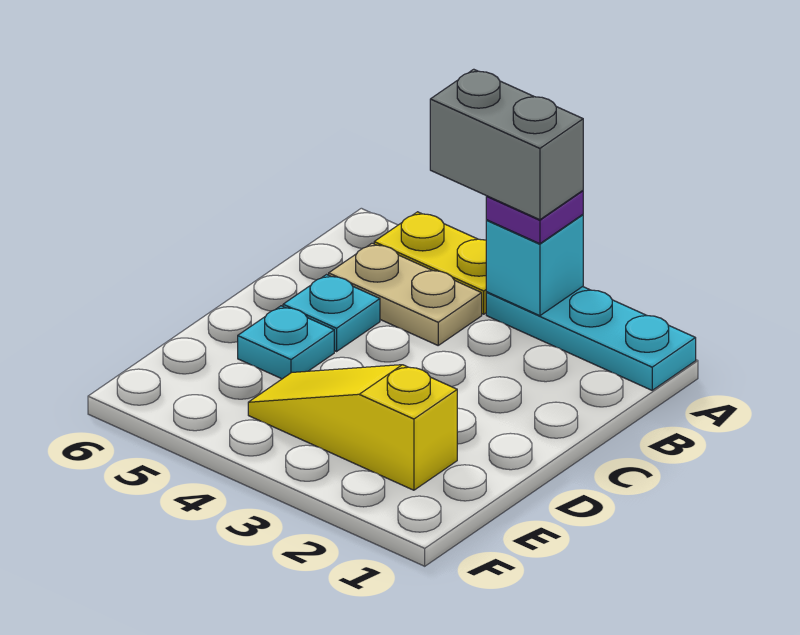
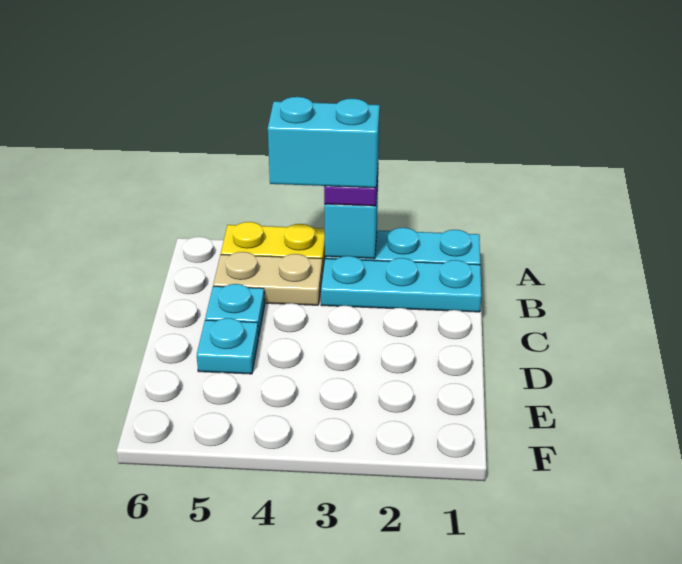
grey 1x2 brick [430,69,583,220] -> cyan 1x2 brick [268,97,380,188]
none -> cyan 1x3 plate [321,256,481,312]
yellow 1x3 slope [248,365,457,490] -> none

